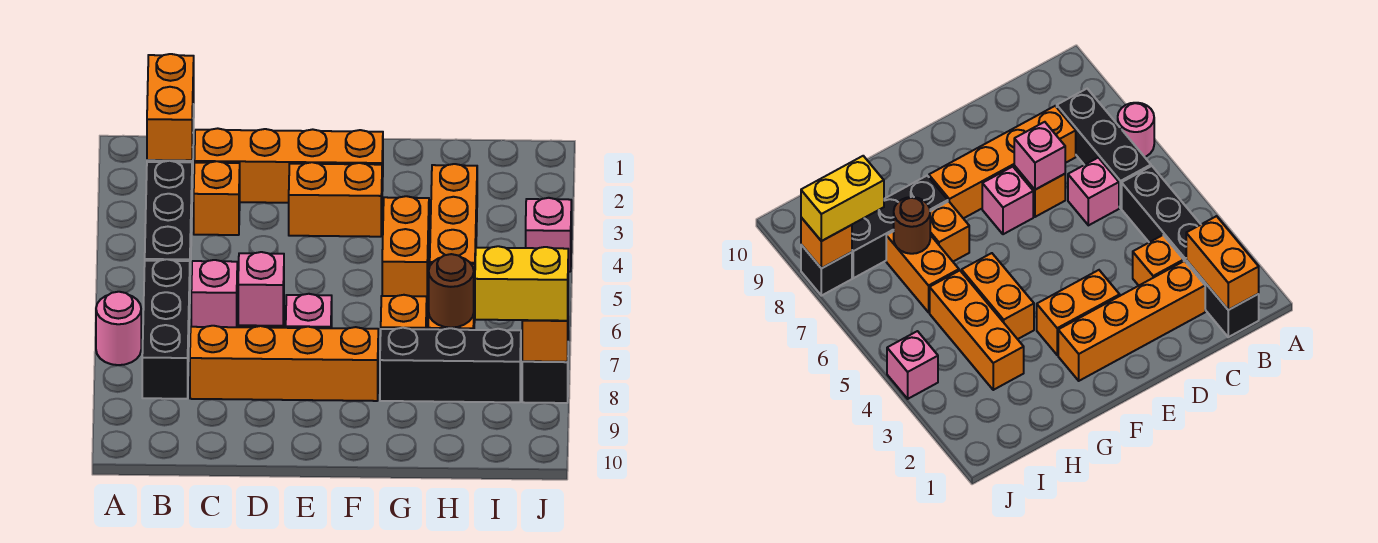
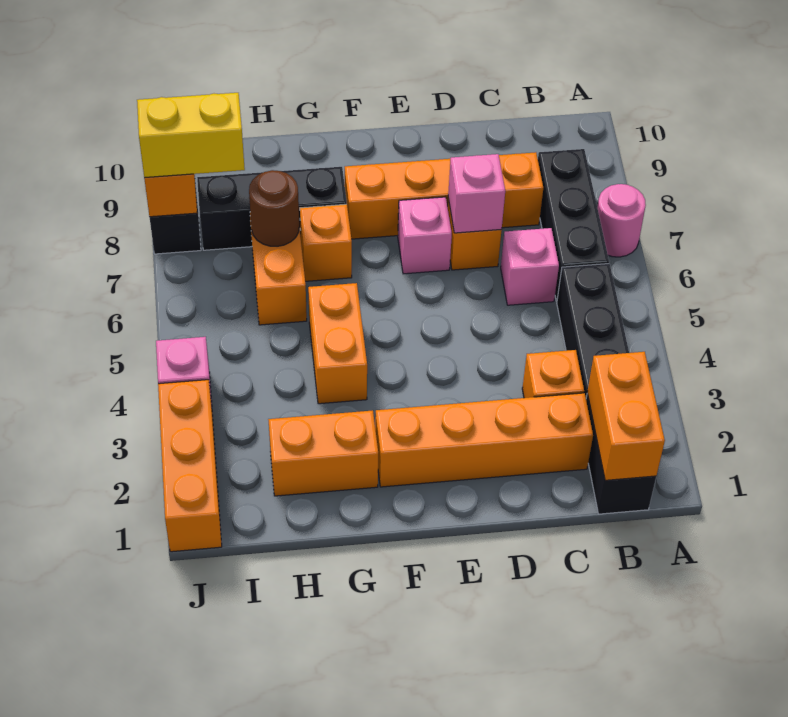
orange 1x2 brick [289,162,382,237] -> orange 1x2 brick moved to [268,410,378,496]
orange 1x3 brick [430,164,477,264] -> orange 1x3 brick moved to [158,380,222,552]

